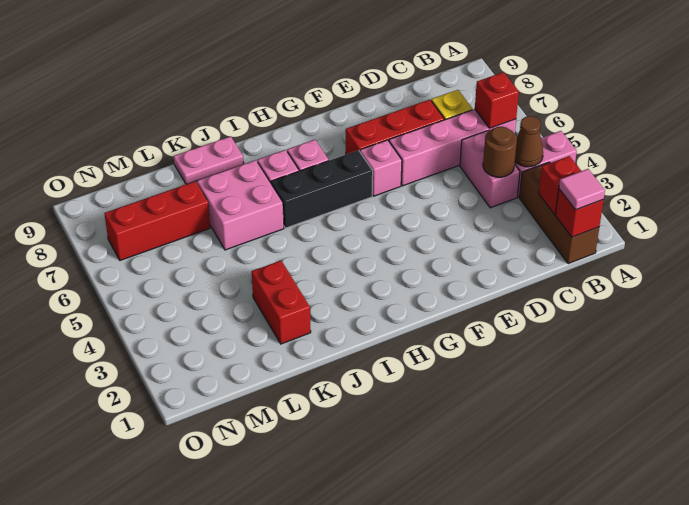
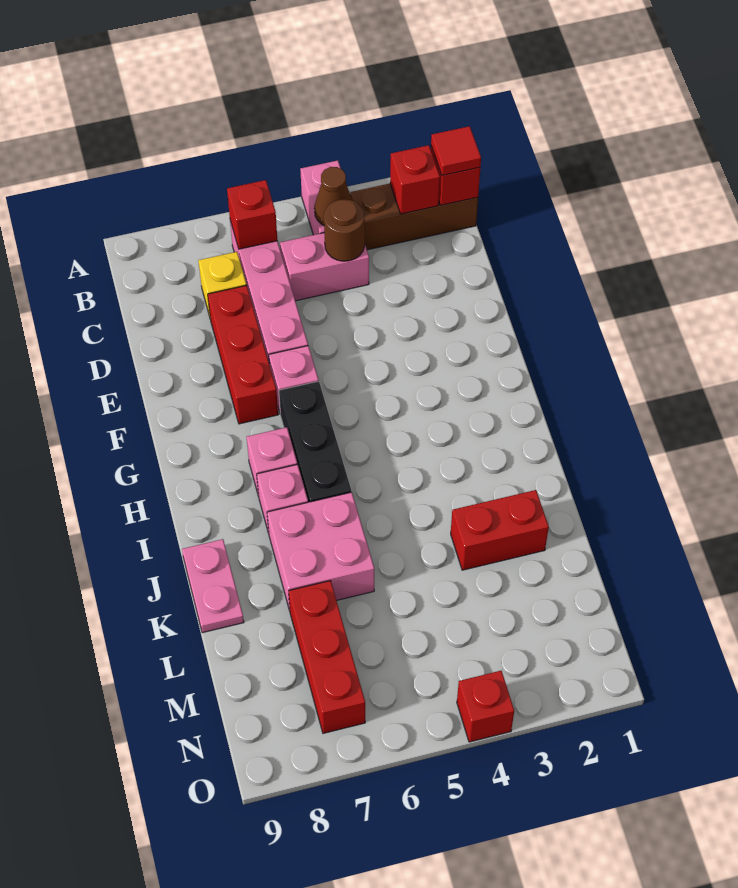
pink 1x1 tile [559,169,605,210] -> red 1x1 tile [431,126,481,176]
none -> red 1x1 brick [457,671,514,742]

